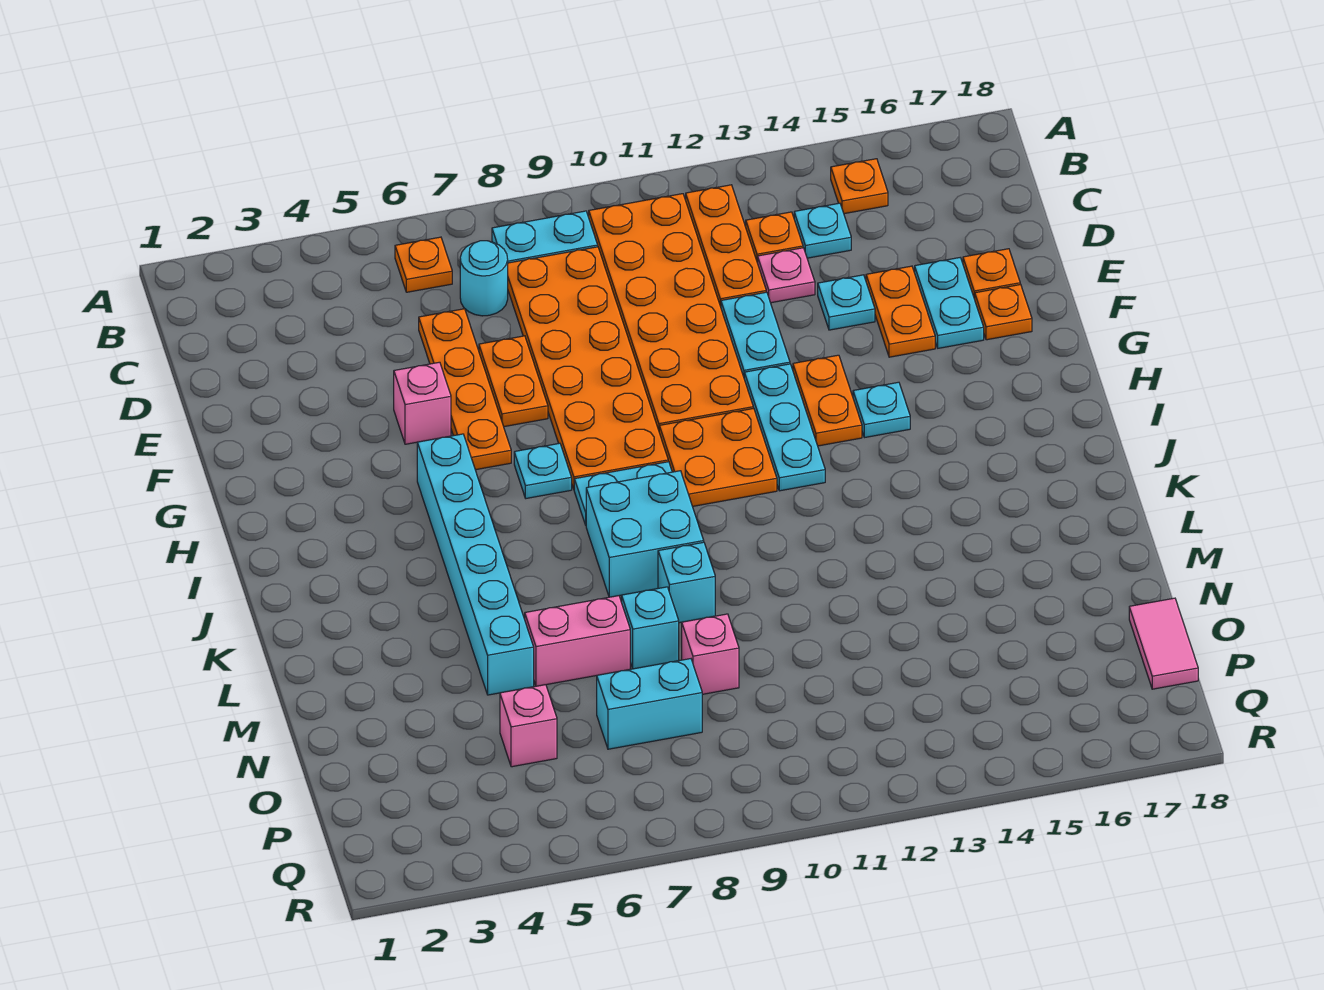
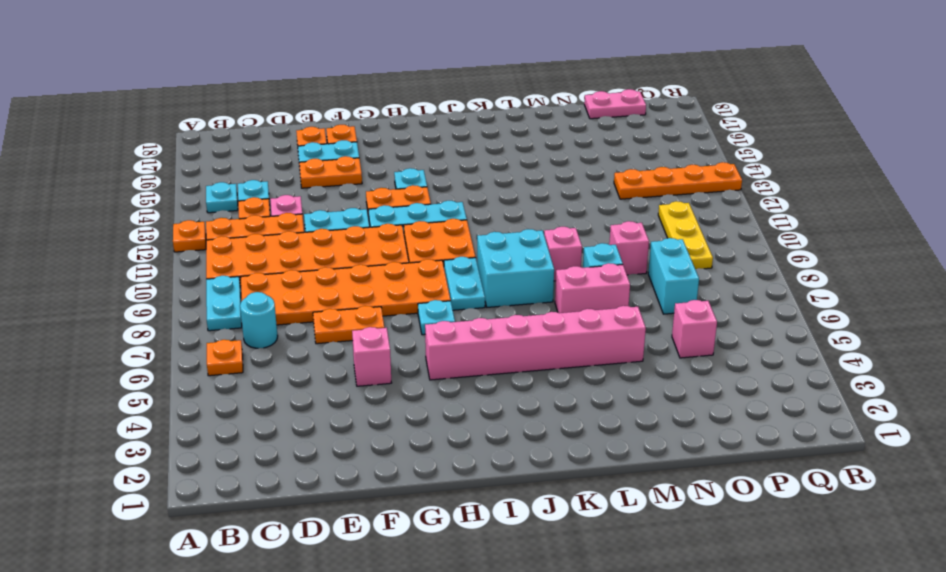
orange 1x1 plate [831,159,888,214] -> orange 1x1 plate moved to [173,220,206,252]
orange 1x4 plate [419,309,511,470] -> orange 1x4 plate moved to [614,162,742,199]
cyan 1x1 plate [818,275,875,330] -> cyan 1x1 plate moved to [206,182,238,213]
cyan 1x6 brick [417,434,534,695] -> pink 1x6 brick [425,306,646,380]
cyan 1x1 brick [658,542,715,623] -> pink 1x1 brick [544,227,582,281]
pink 1x2 brick [525,596,630,686] -> pink 1x2 brick turned to [555,263,630,313]
pink 1x2 tile [1129,598,1198,689] -> pink 1x2 plate [584,89,646,119]
none -> yellow 1x3 plate [658,201,713,269]

